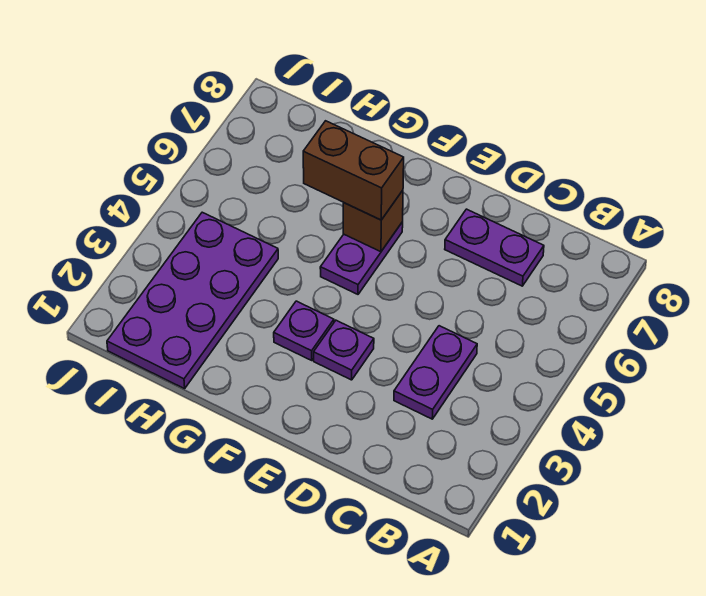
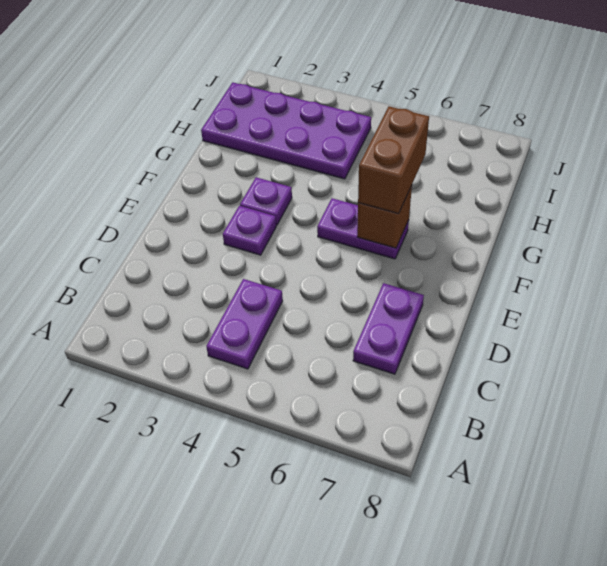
purple 1x2 plate [394,326,477,419] -> purple 1x2 plate turned to [206,279,283,369]

